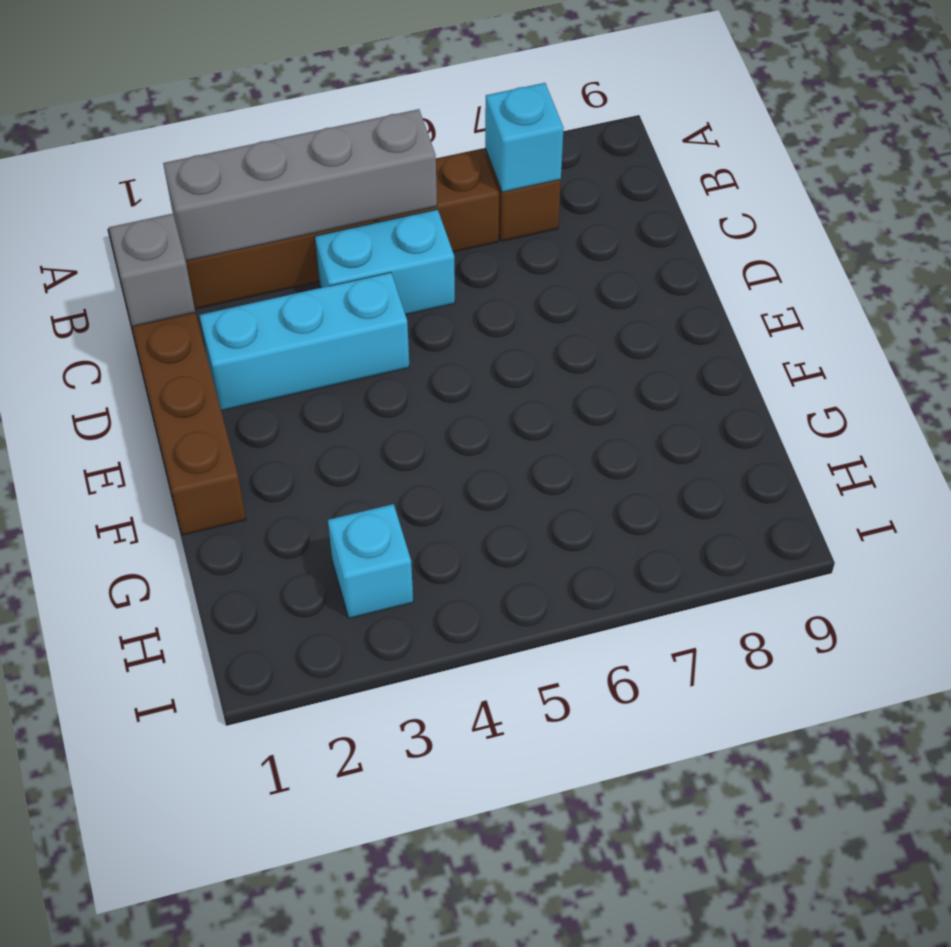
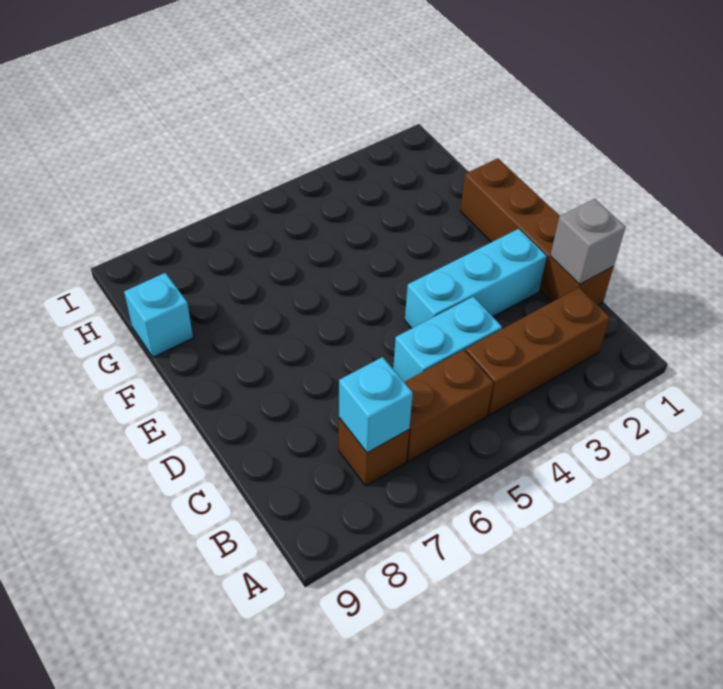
grey 1x4 brick [163,109,437,261] -> none
cyan 1x1 brick [328,504,413,618] -> cyan 1x1 brick moved to [124,273,193,357]

